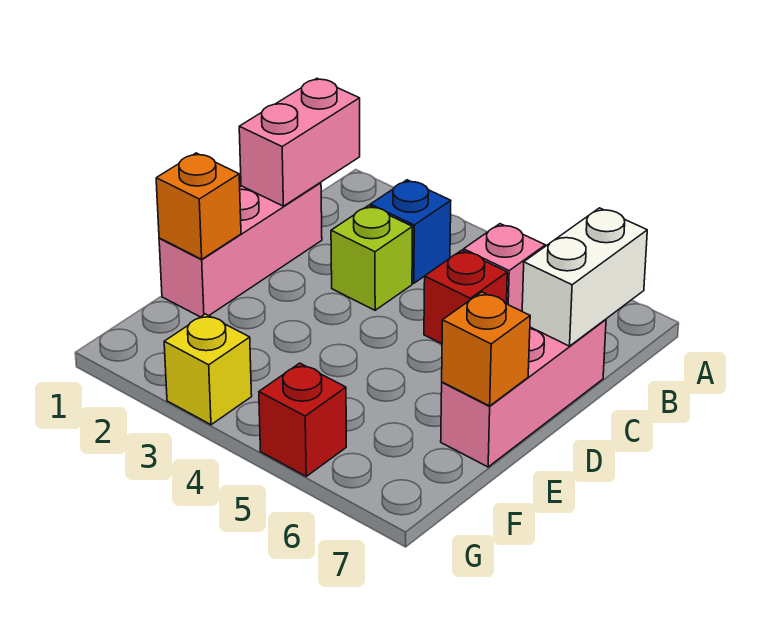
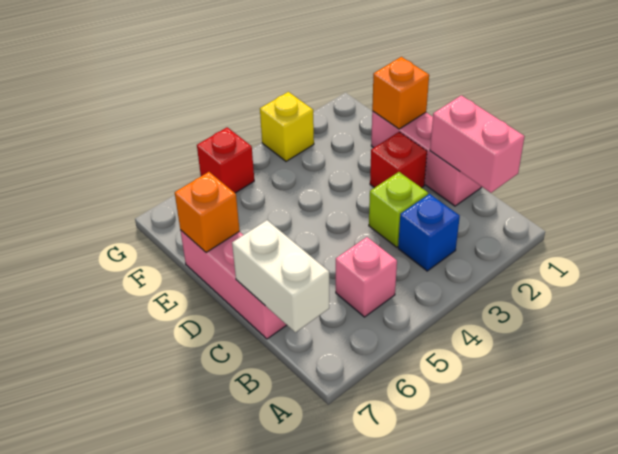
red 1x1 brick [424,250,507,344] -> red 1x1 brick moved to [370,132,427,188]

